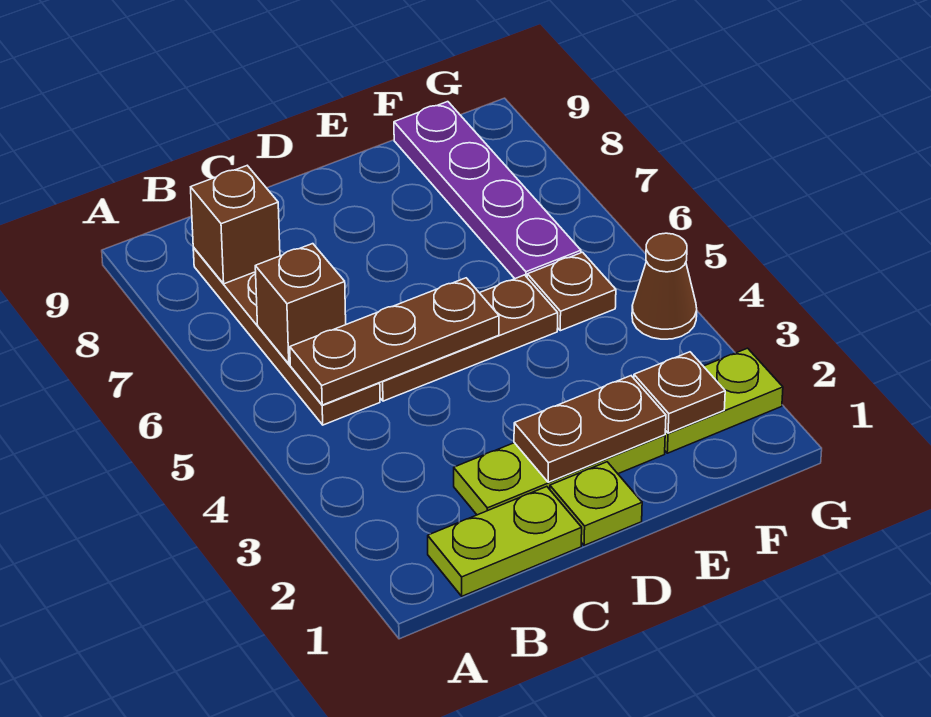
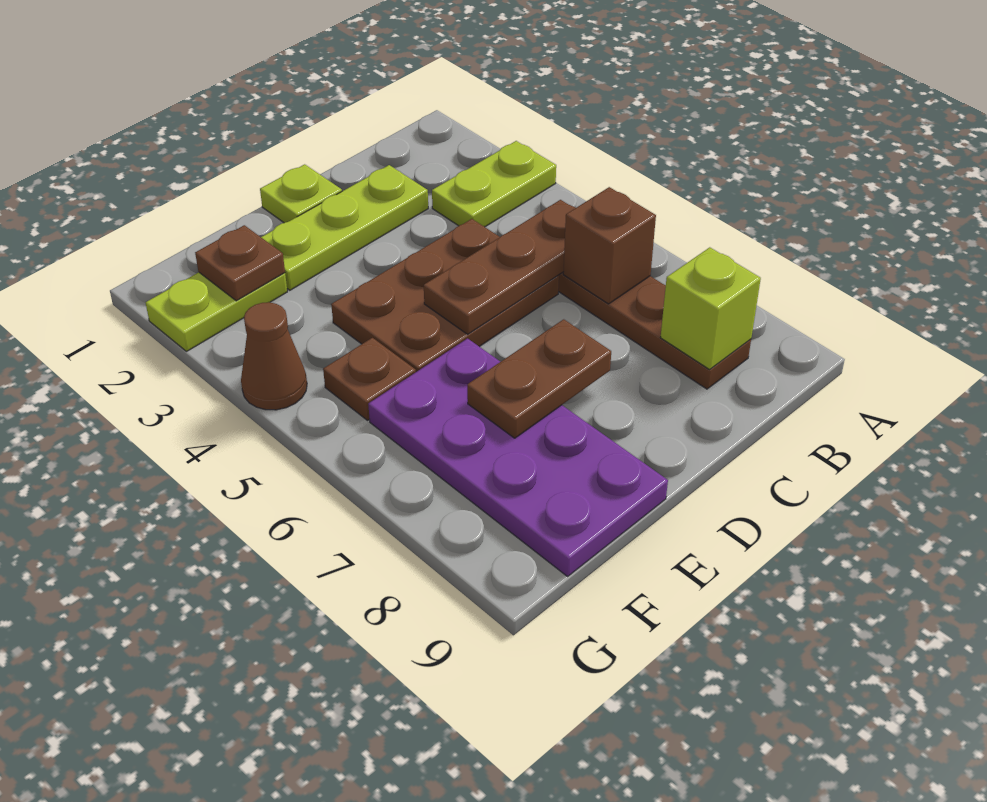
lime 1x2 plate [428,487,582,596] -> lime 1x2 plate moved to [432,141,556,227]
brown 1x1 brick [191,166,280,284] -> lime 1x1 brick [660,247,761,369]
brown 1x3 plate [380,275,558,401] -> brown 2x3 plate [331,219,559,372]
brown 1x2 plate [514,376,666,482] -> brown 1x2 plate moved to [467,319,611,438]
purple 1x4 plate [394,102,581,279] -> purple 2x4 plate [368,339,668,576]

